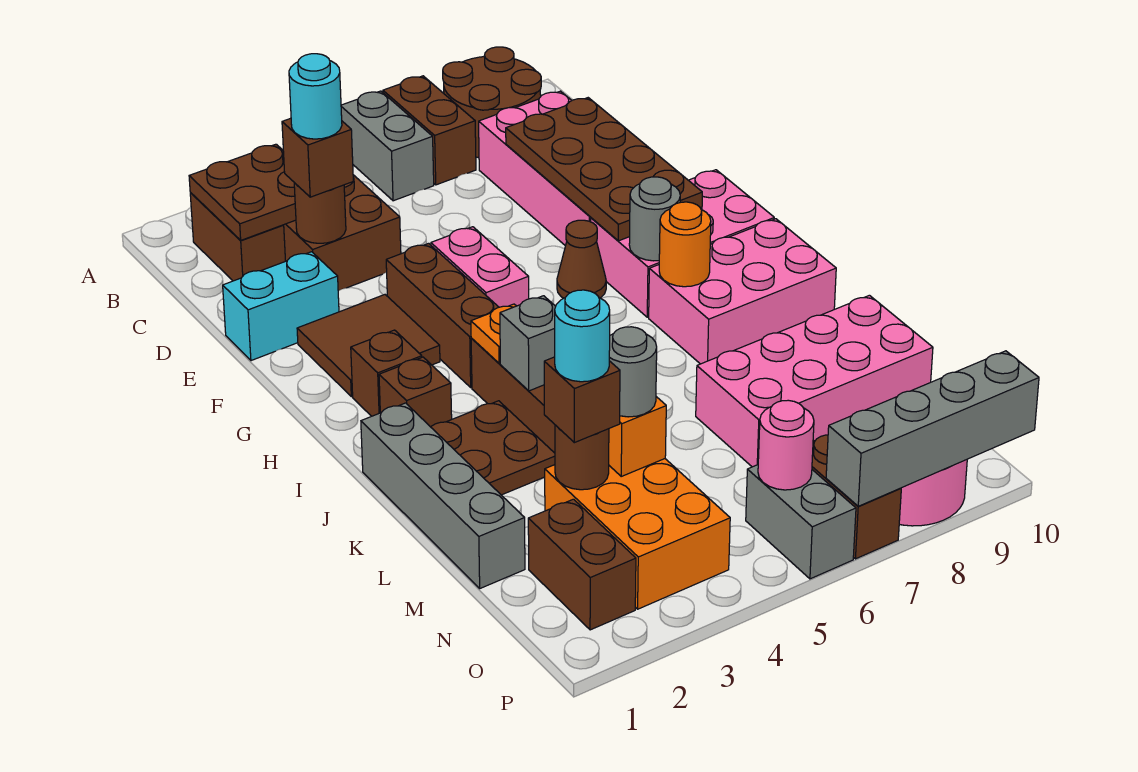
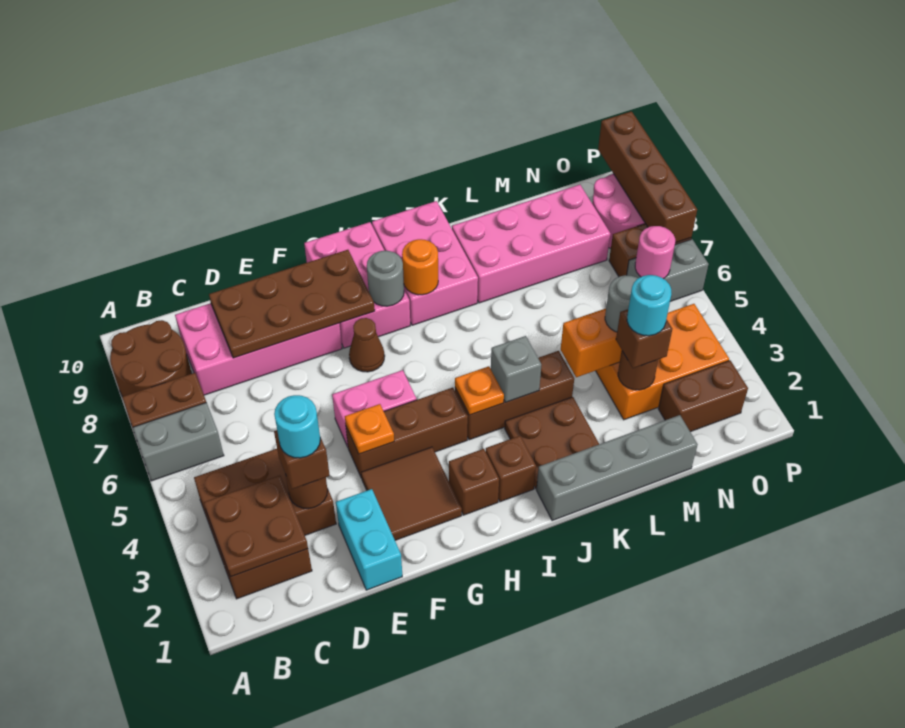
none -> orange 1x1 plate [345,404,394,454]
pink 2x4 brick [696,295,933,467] -> pink 2x4 brick turned to [452,185,610,303]
grey 1x4 brick [826,351,1039,506] -> brown 1x4 brick [598,111,697,243]

